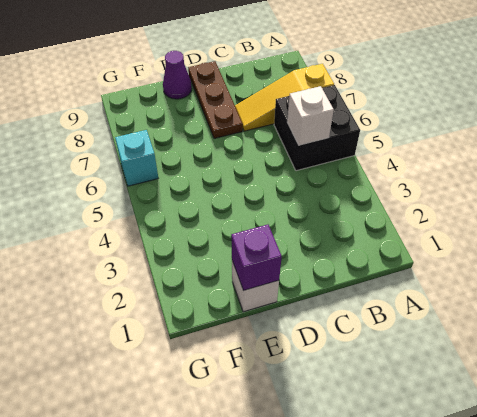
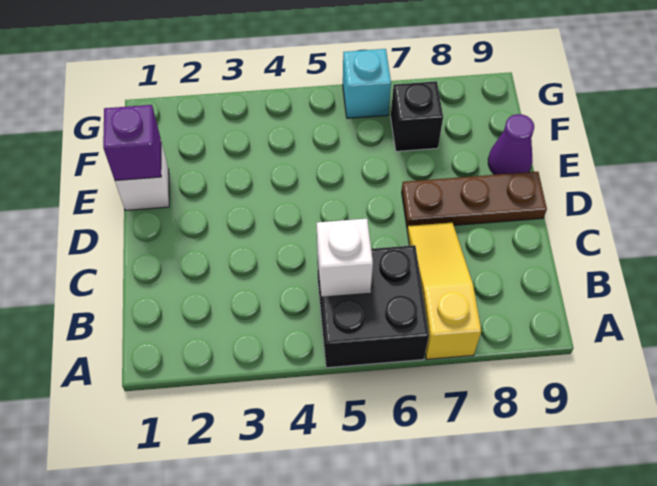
none -> black 1x1 brick [391,81,443,151]

